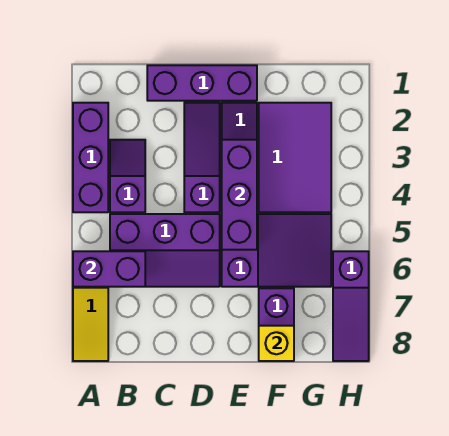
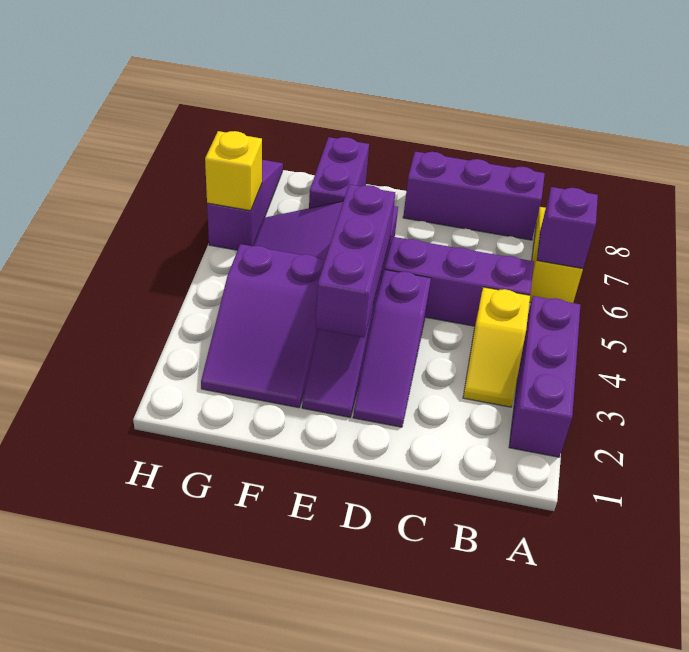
purple 1x2 brick [73,251,145,287] -> purple 1x1 brick [537,187,598,268]
purple 1x2 slope [110,140,145,212] -> yellow 1x2 slope [463,287,530,407]
purple 1x3 brick [147,65,257,101] -> purple 1x3 brick moved to [403,152,545,240]
purple 2x3 tile [259,103,331,212] -> purple 2x3 slope [201,244,325,408]
yellow 1x1 brick [259,326,294,361] -> yellow 1x1 brick moved to [205,131,262,211]

